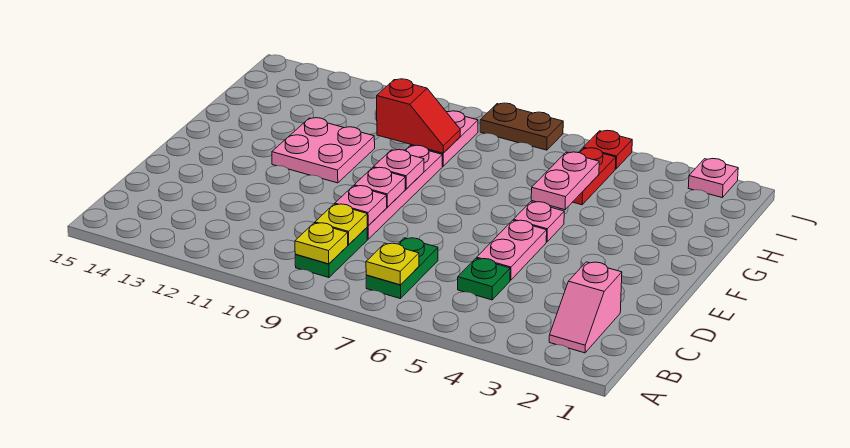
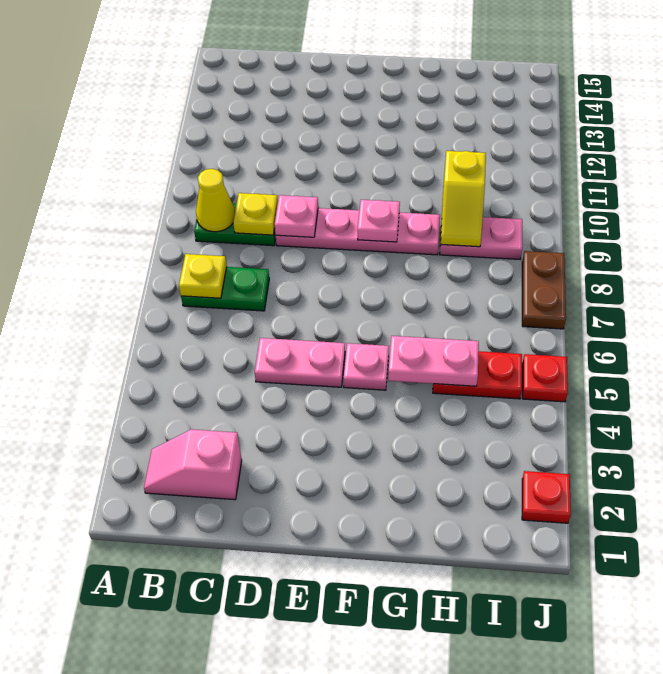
yellow 1x1 plate [295,223,348,264] -> yellow 1x1 cone [196,169,235,232]
green 1x1 plate [458,258,510,300] -> none
pink 1x1 plate [354,167,405,207] -> none
pink 2x2 plate [272,118,375,183] -> none
red 1x2 slope [377,79,460,153] -> yellow 1x2 slope [441,151,486,247]
pink 1x1 plate [688,159,738,197] -> red 1x1 plate [522,471,571,523]

